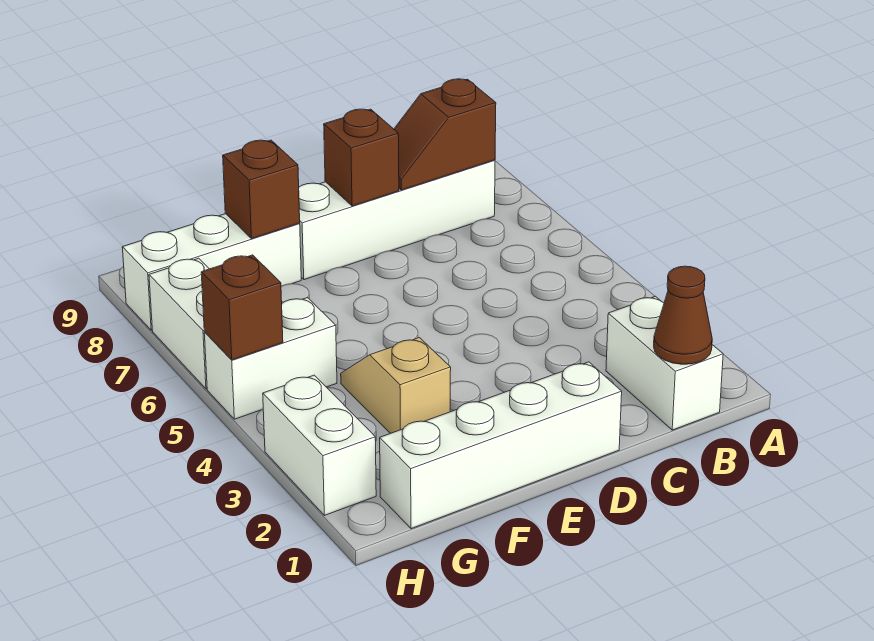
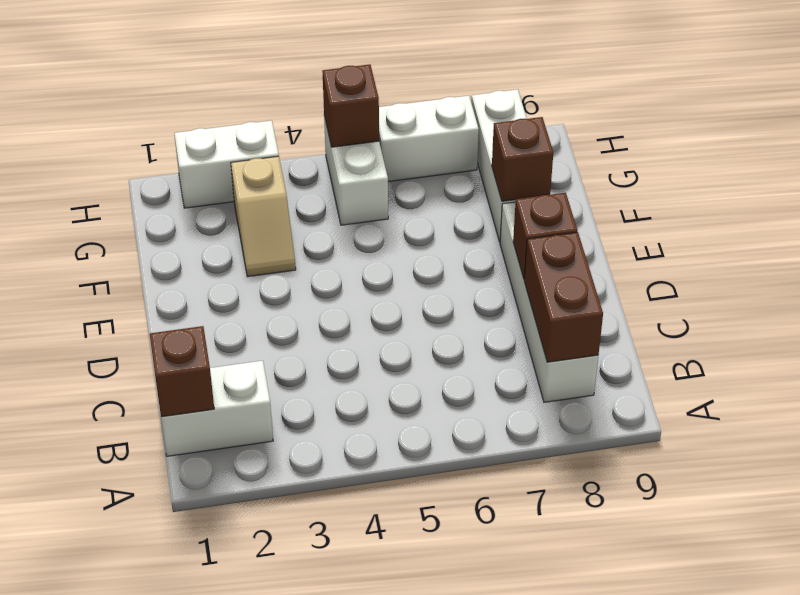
brown 1x1 cone [654,266,712,364] -> brown 1x1 brick [150,326,214,417]
brown 1x2 slope [394,79,496,190] -> brown 1x2 brick [524,232,603,362]
white 1x4 brick [380,362,622,529] -> none
tan 1x2 slope [341,338,451,433] -> tan 1x2 slope turned to [231,156,296,277]

